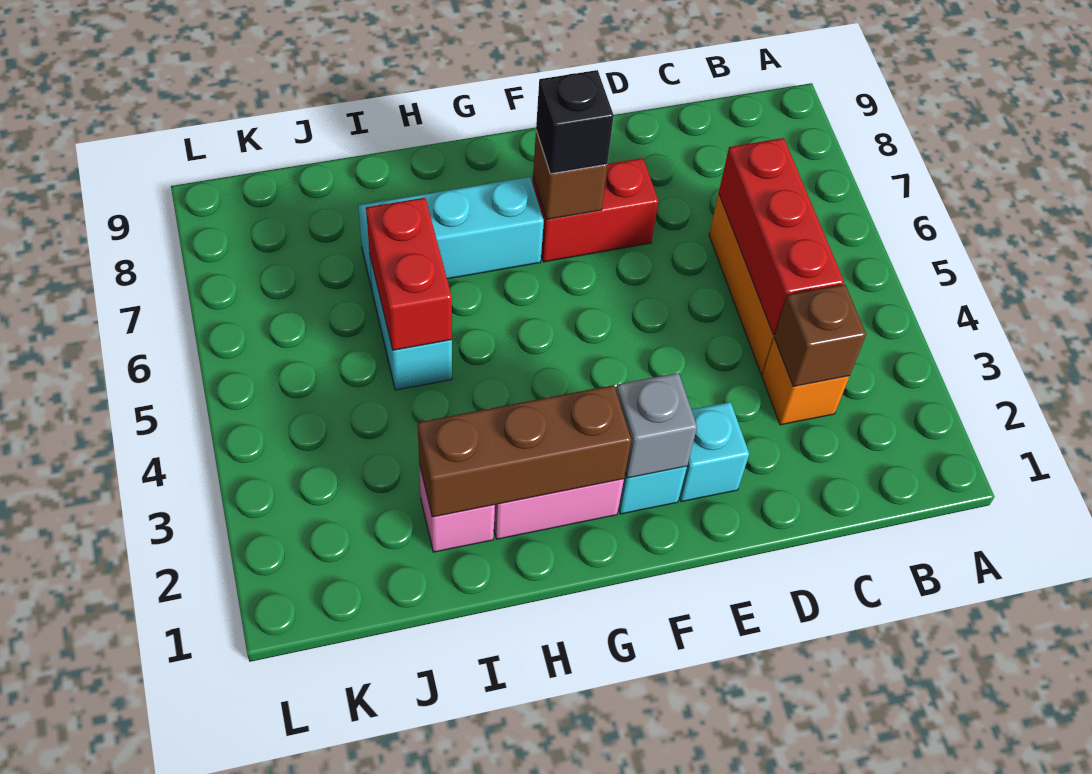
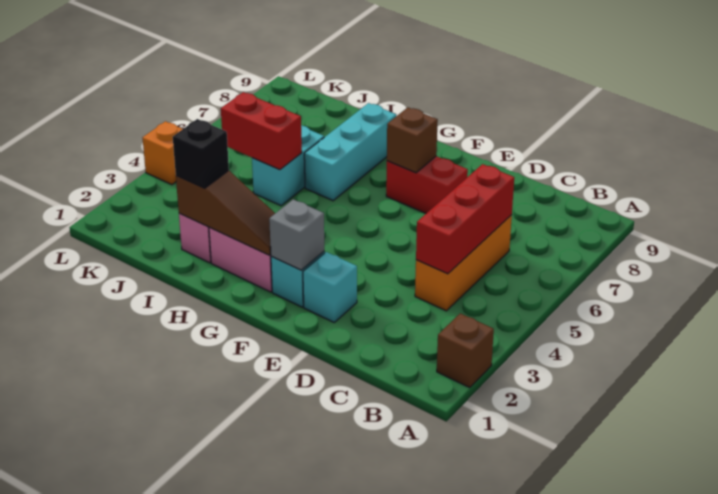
orange 1x1 brick [762,338,850,425] -> orange 1x1 brick moved to [143,121,182,185]
brown 1x1 brick [774,284,866,387] -> brown 1x1 brick moved to [437,313,494,388]
black 1x1 brick [536,70,614,174] -> black 1x1 brick moved to [173,119,229,188]
brown 1x3 brick [418,385,631,517] -> brown 1x3 slope [176,171,275,255]
cyan 1x3 brick [358,177,544,289] -> cyan 1x3 brick turned to [304,103,396,201]
red 1x2 brick [366,198,452,350] -> red 1x2 brick turned to [221,92,302,170]

